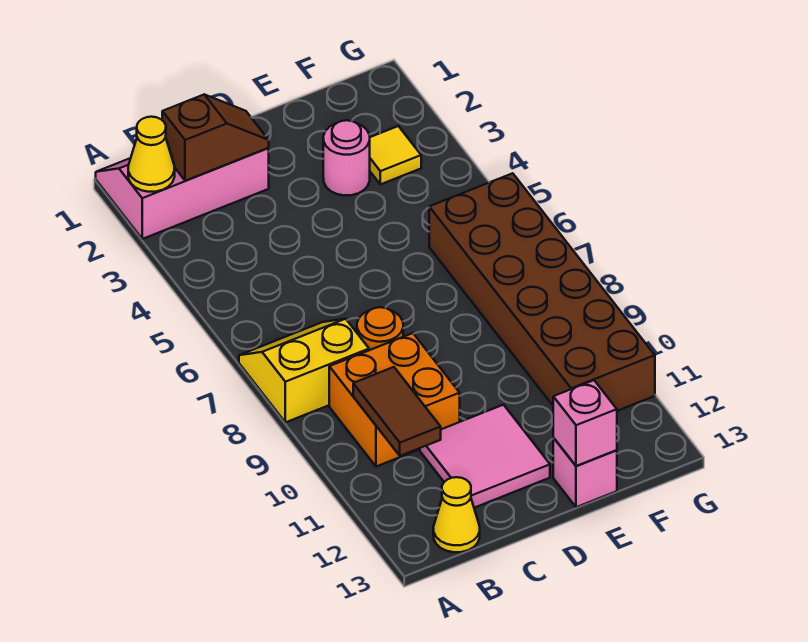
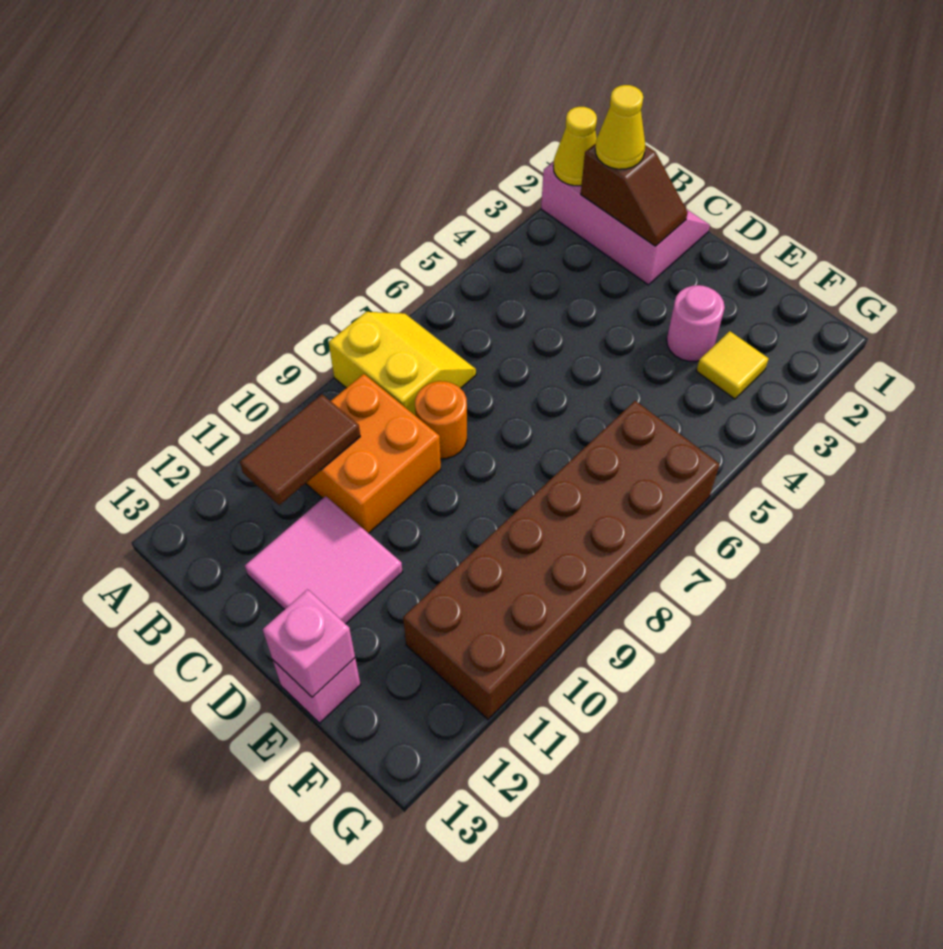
yellow 1x1 cone [433,477,480,552] -> yellow 1x1 cone moved to [595,85,645,169]

